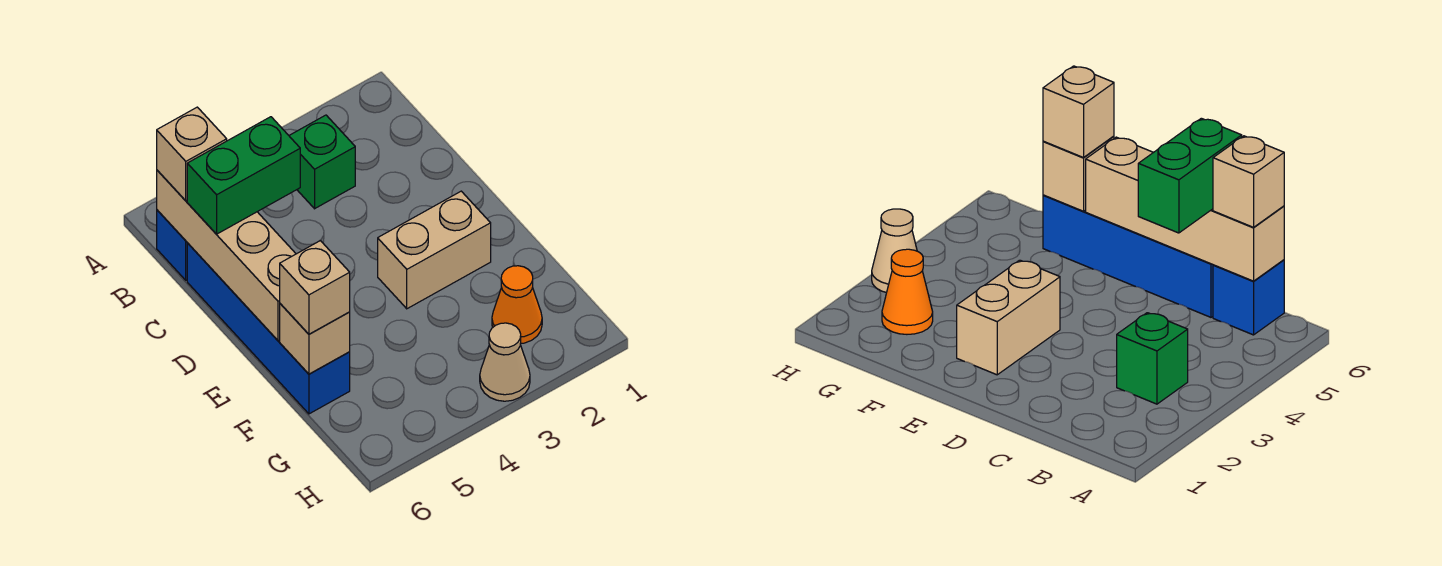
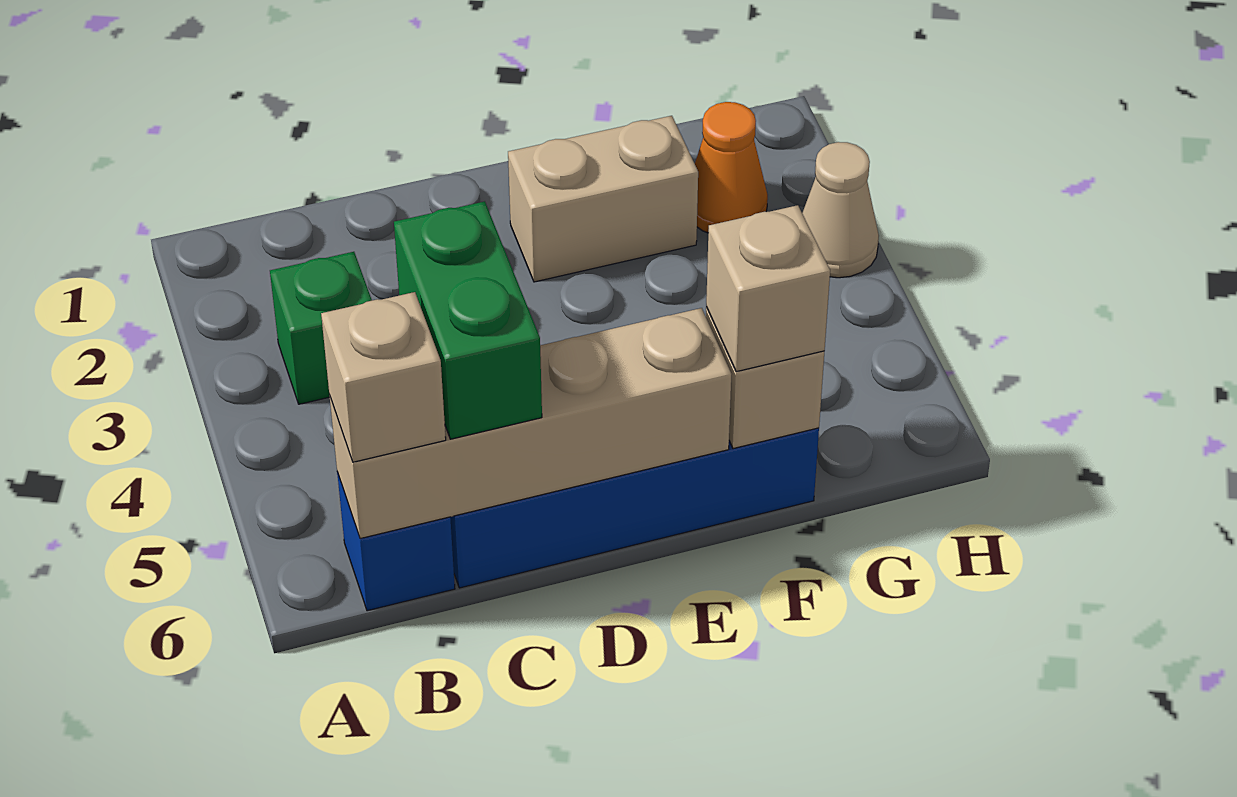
tan 1x2 brick [378,191,491,309] -> tan 1x2 brick turned to [508,116,698,282]

